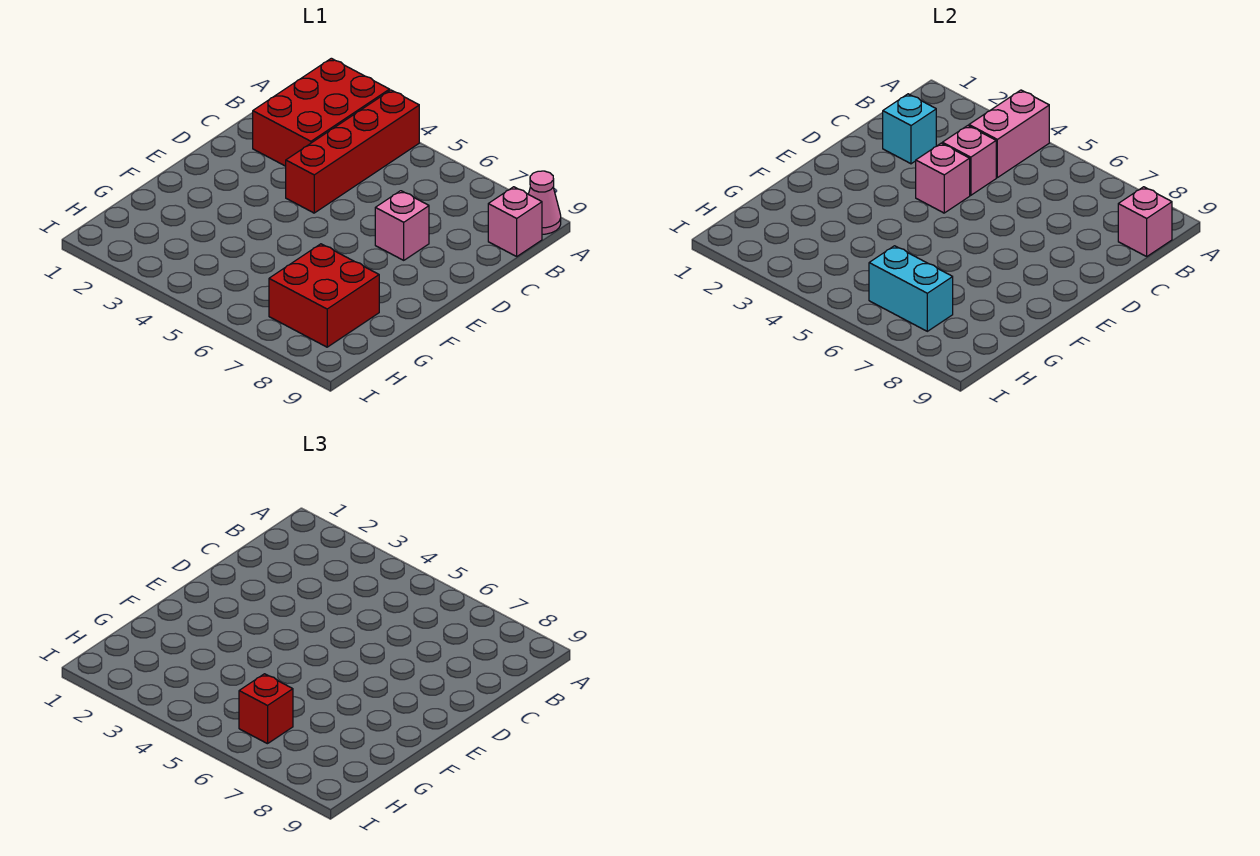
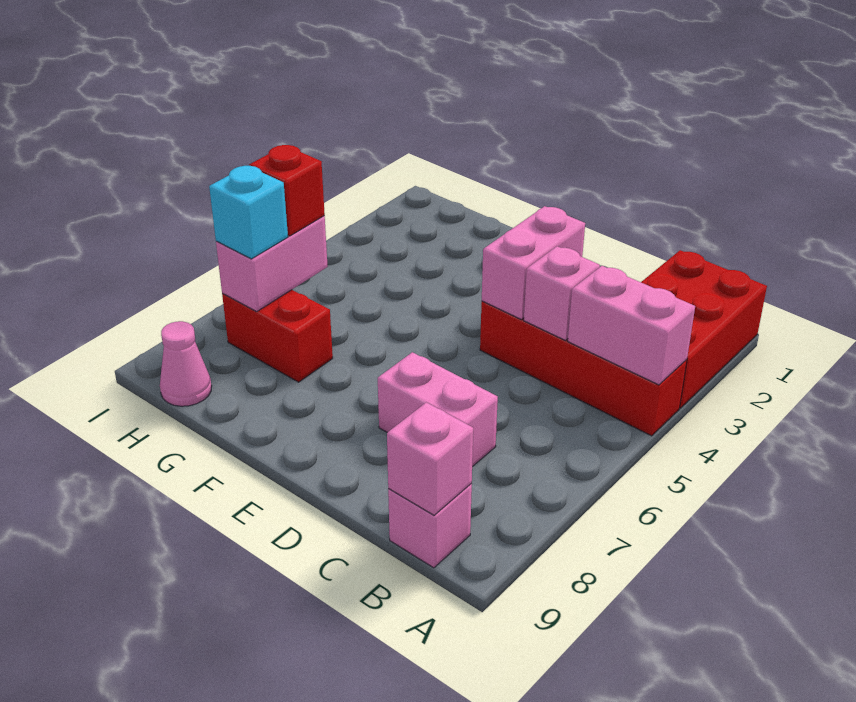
red 2x3 brick [253,58,390,166] -> red 2x3 brick turned to [641,250,767,408]
pink 1x1 cone [528,171,561,234] -> pink 1x1 cone moved to [160,321,212,406]
cyan 1x1 brick [883,94,936,164] -> cyan 1x1 brick moved to [209,166,288,259]
pink 1x1 brick [916,143,970,213] -> pink 1x2 brick [482,206,585,320]
pink 1x1 brick [375,191,429,260] -> pink 1x2 brick [378,352,498,467]
red 2x2 brick [269,244,379,347] -> red 1x2 brick [222,290,333,382]
cyan 1x2 brick [869,246,953,331] -> pink 1x2 brick [216,216,328,312]

